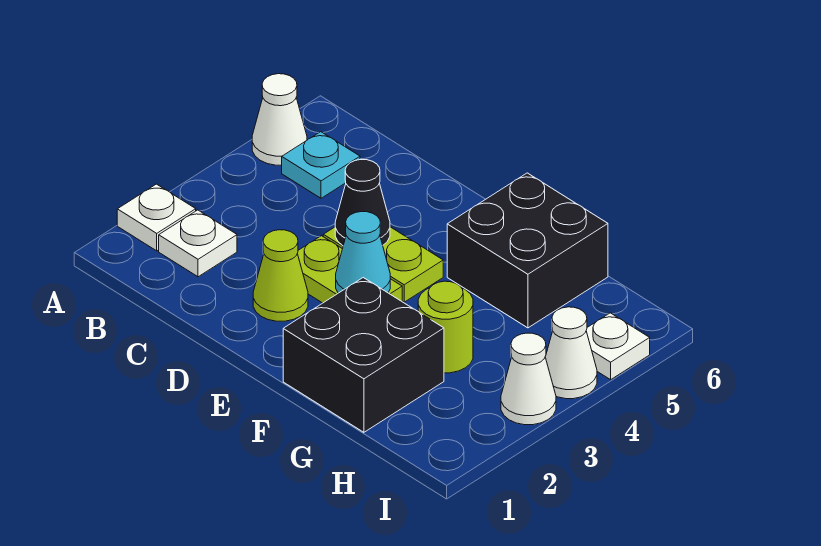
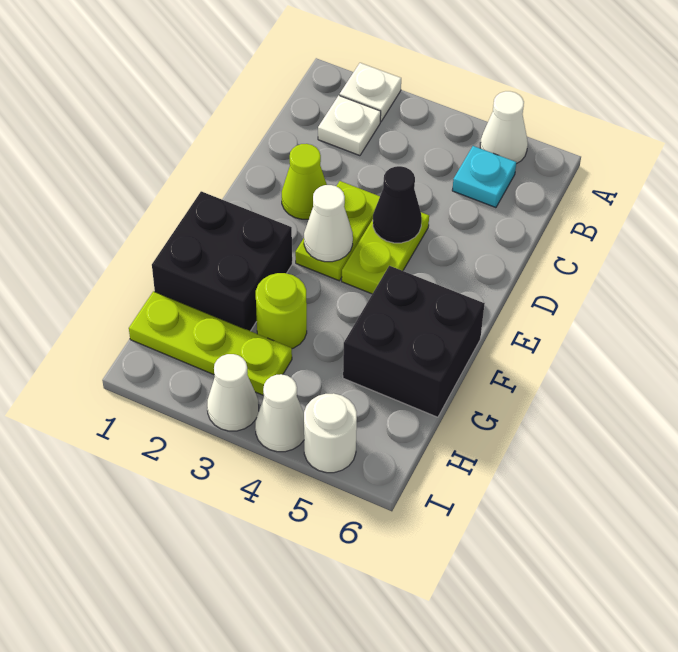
cyan 1x1 cone [336,212,390,293] -> white 1x1 cone [304,185,353,262]
none -> lime 1x3 plate [129,291,292,395]
white 1x1 plate [586,313,650,380] -> white 1x1 round brick [304,393,357,473]

